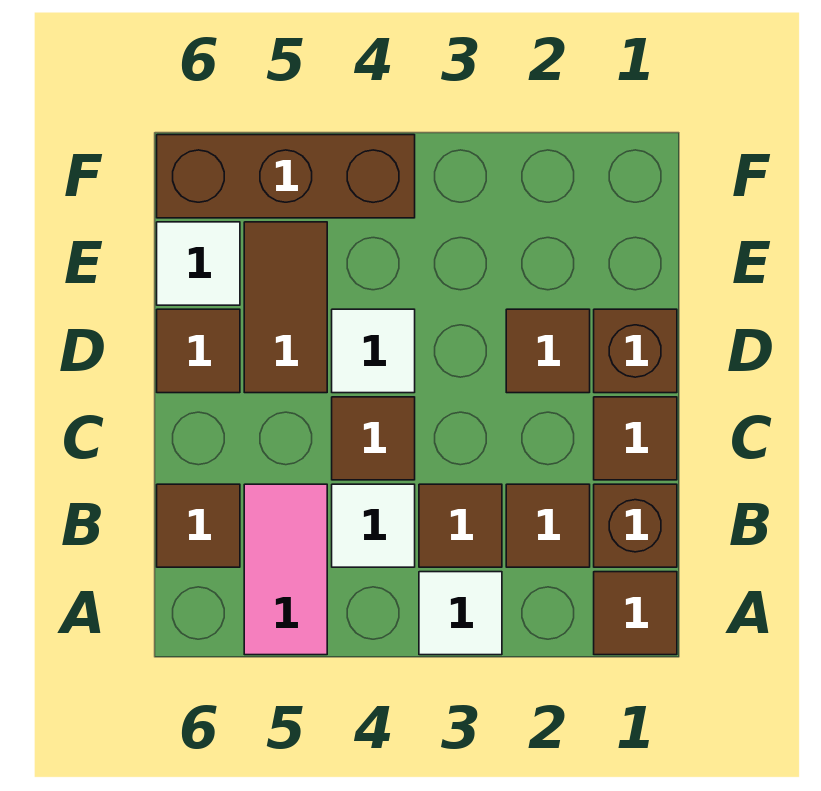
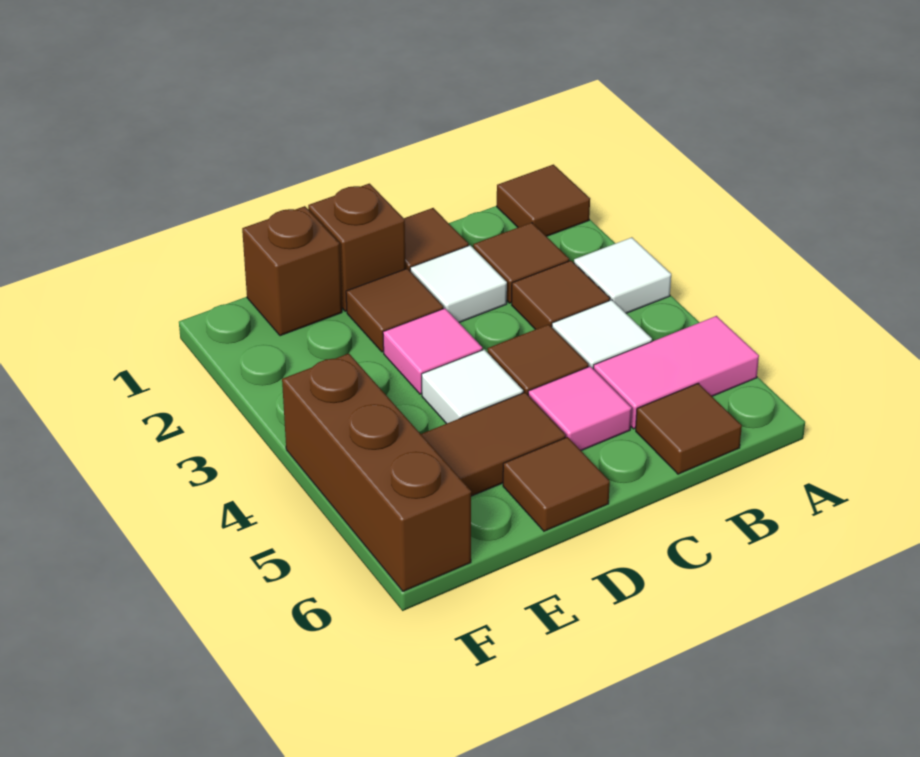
brown 1x1 brick [594,484,677,567] -> brown 1x1 brick moved to [242,206,342,336]
none -> pink 1x1 tile [528,366,632,451]
none -> pink 1x1 tile [383,308,482,394]
white 1x1 tile [157,222,240,305] -> white 1x1 tile moved to [410,245,507,322]

